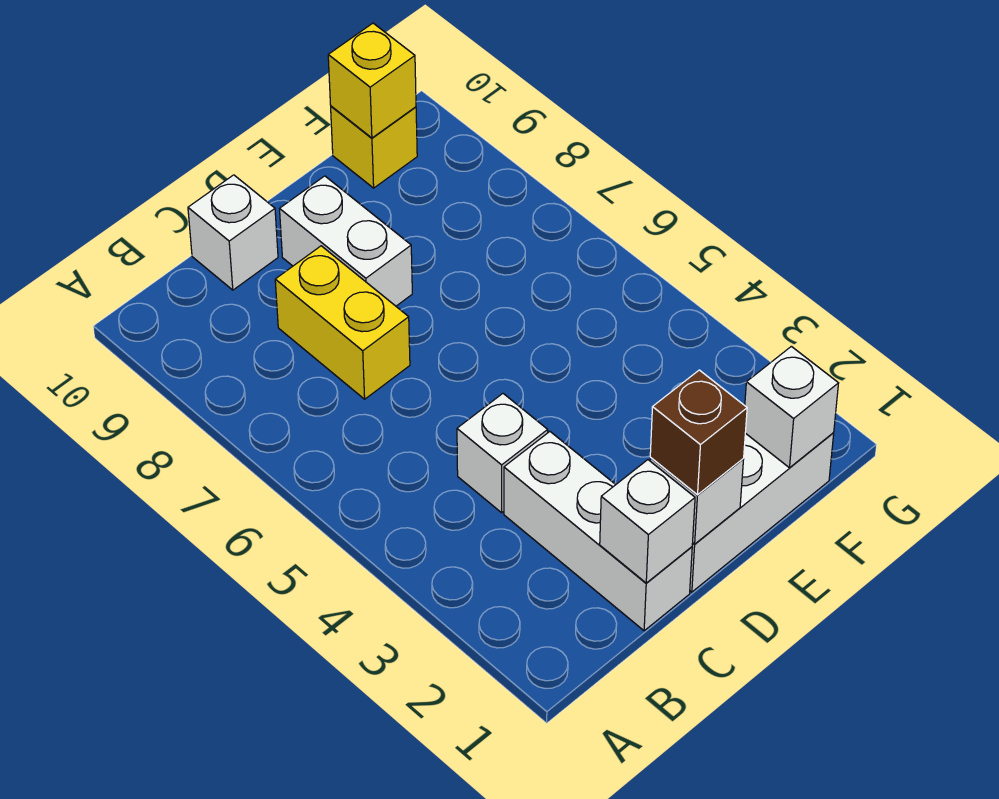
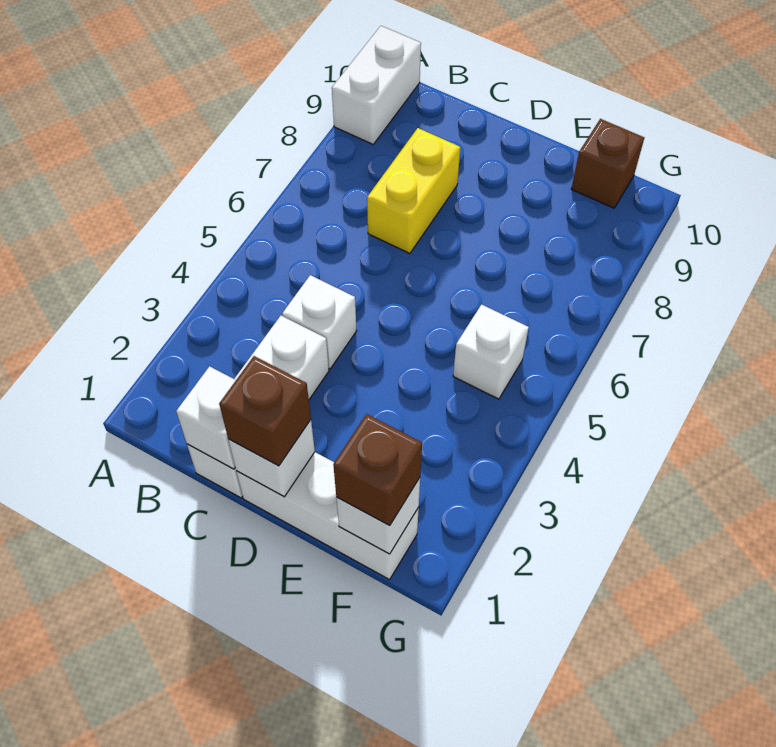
white 1x1 brick [188,175,278,290] -> white 1x1 brick moved to [453,304,529,399]
white 1x2 brick [280,176,412,306] -> white 1x2 brick moved to [332,26,421,144]
none -> brown 1x1 brick [333,414,422,525]
yellow 1x1 brick [331,106,417,188] -> brown 1x1 brick [572,119,644,208]
yellow 1x1 brick [328,23,416,138] -> none

